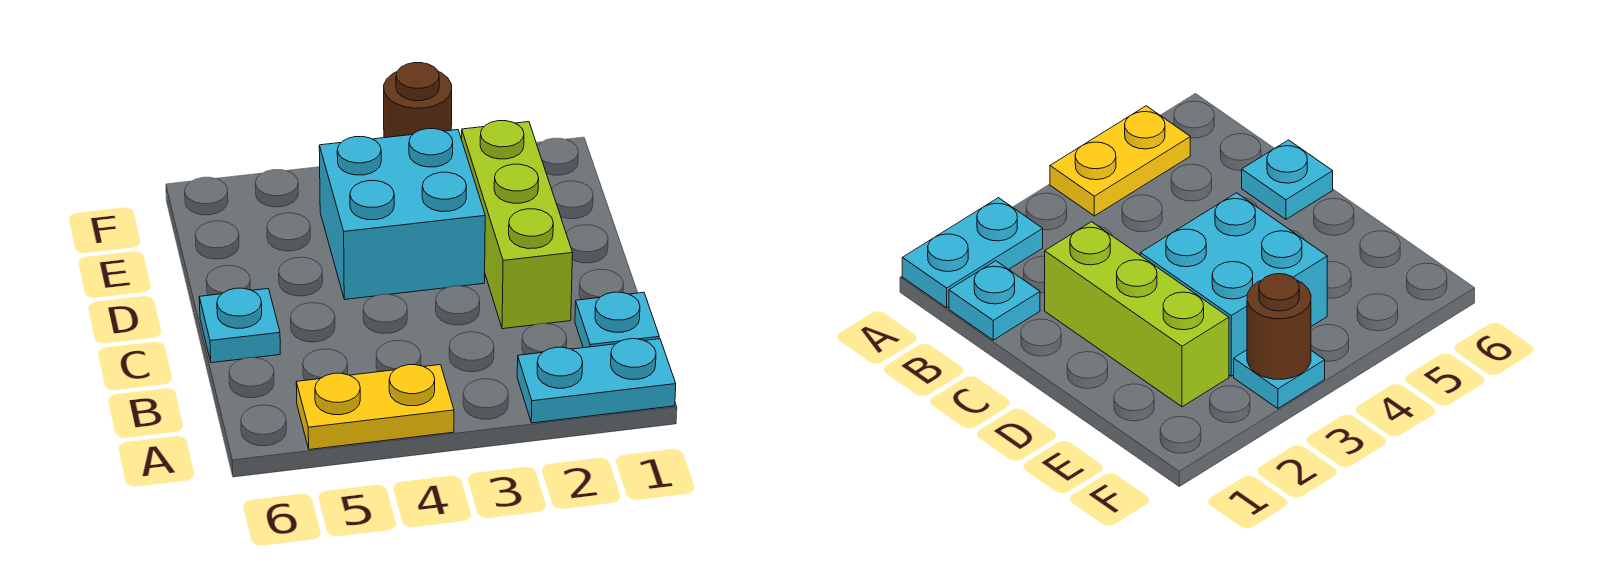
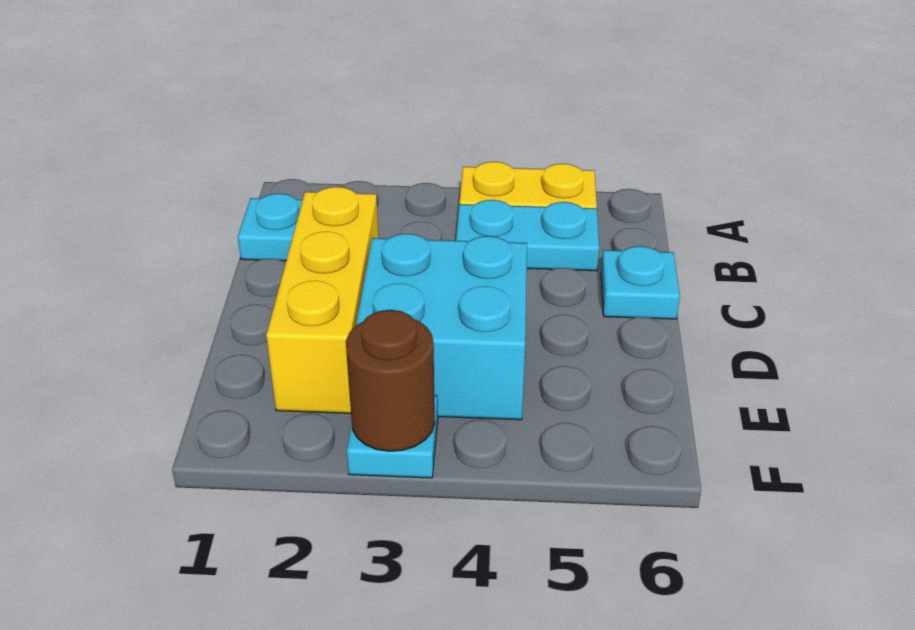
cyan 1x2 plate [517,339,676,423] -> cyan 1x2 plate moved to [456,200,599,271]
lime 1x3 brick [462,121,573,329] -> yellow 1x3 brick [266,187,379,413]

